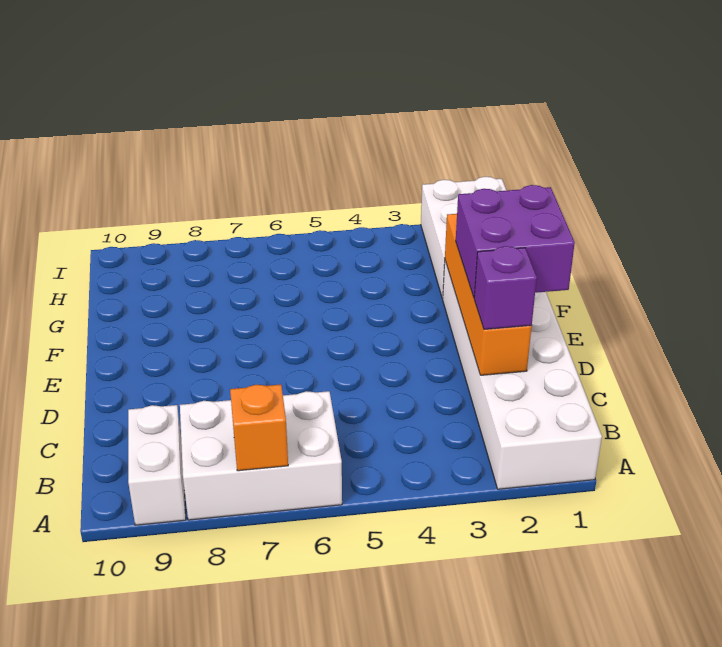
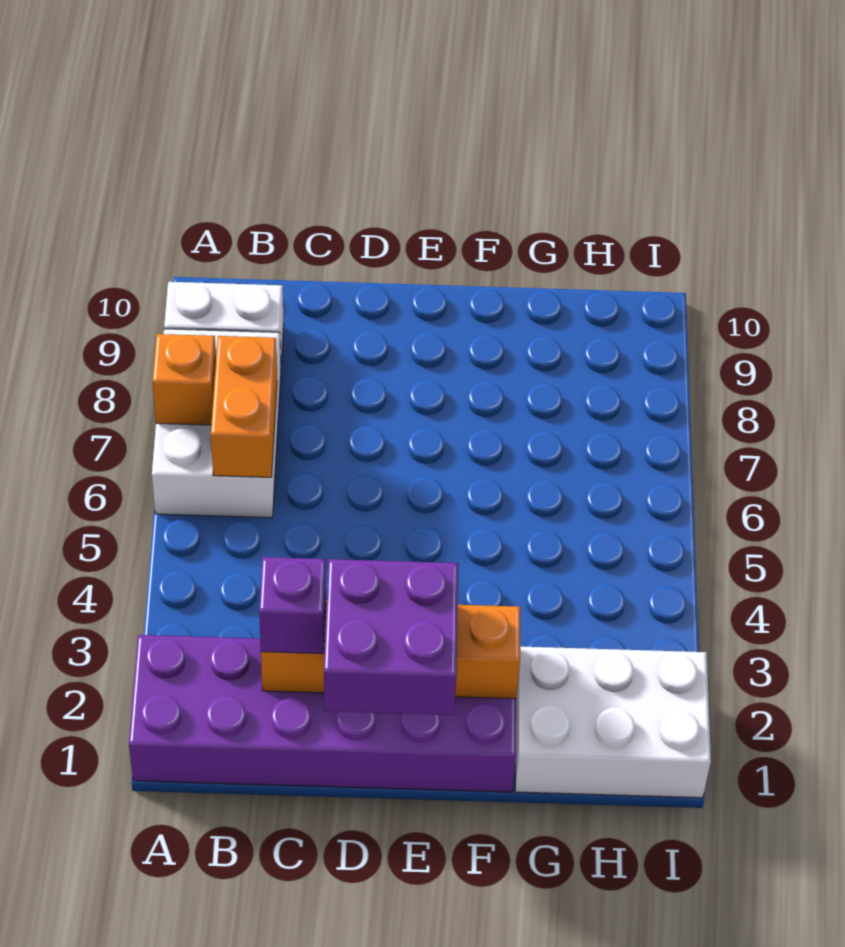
white 2x6 brick [443,261,602,489] -> purple 2x6 brick [129,635,516,792]
none -> orange 1x2 brick [211,336,277,477]

